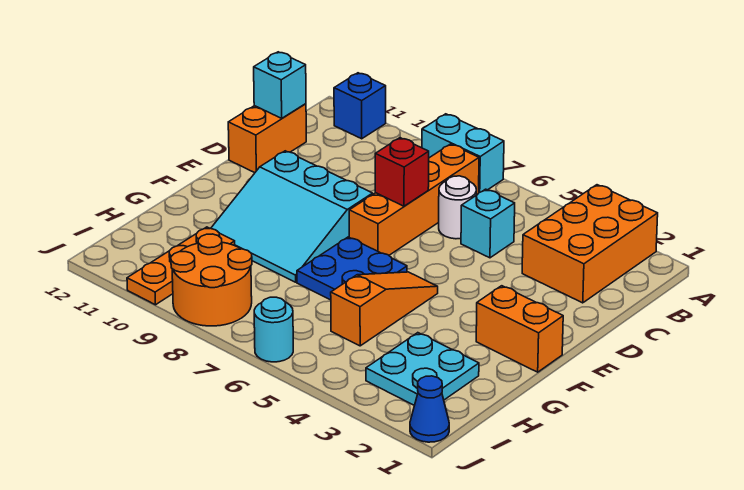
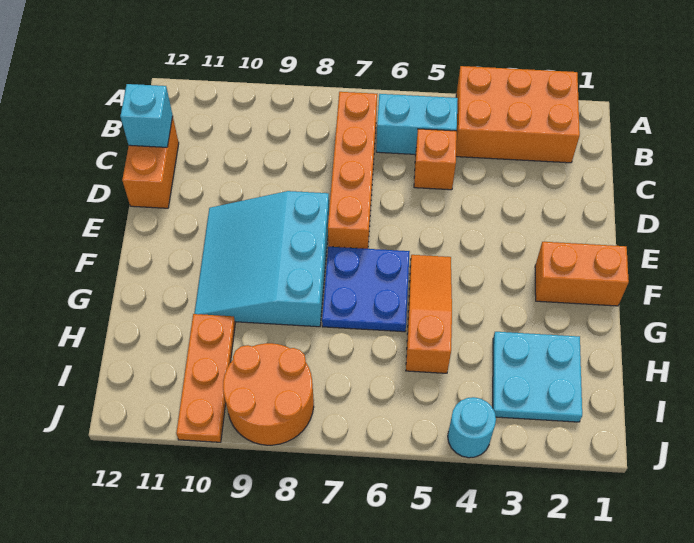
orange 2x3 brick [522,185,658,303] -> orange 2x3 brick turned to [456,66,580,163]
cyan 1x2 brick [422,114,504,193] -> cyan 1x2 brick moved to [376,94,458,154]
blue 1x1 brick [334,73,386,139] -> none
cyan 1x1 brick [461,189,515,258] -> orange 1x1 brick [414,129,457,190]
white 1x1 round brick [439,176,476,239] -> none
red 1x1 brick [375,138,429,206] -> none
cyan 3x3 slope [211,151,373,282] -> cyan 3x3 slope turned to [194,191,329,327]
blue 1x1 cone [410,376,449,442] -> none
cyan 1x1 round brick [254,297,293,362] -> cyan 1x1 round brick moved to [448,397,496,458]

